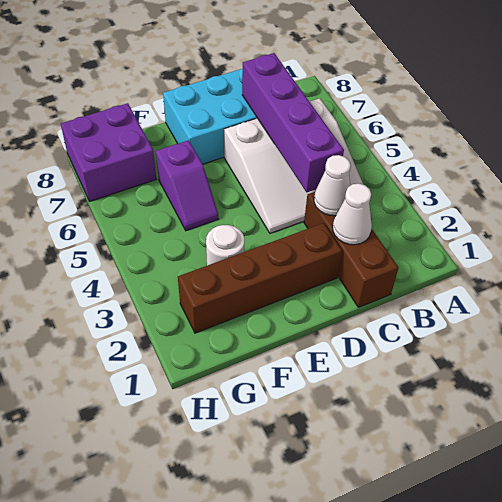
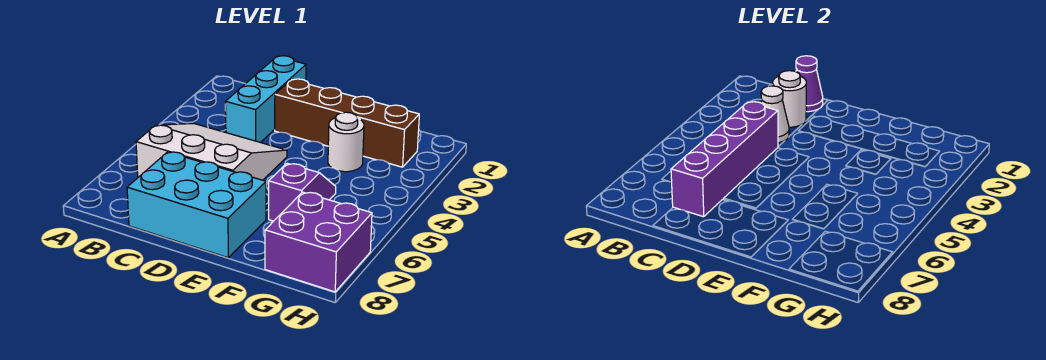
brown 1x3 brick [304,192,398,307] -> cyan 1x3 brick [225,56,306,143]
none -> purple 1x1 cone [796,56,823,112]
white 1x1 cone [333,184,372,245] -> white 1x1 round brick [773,71,806,127]

